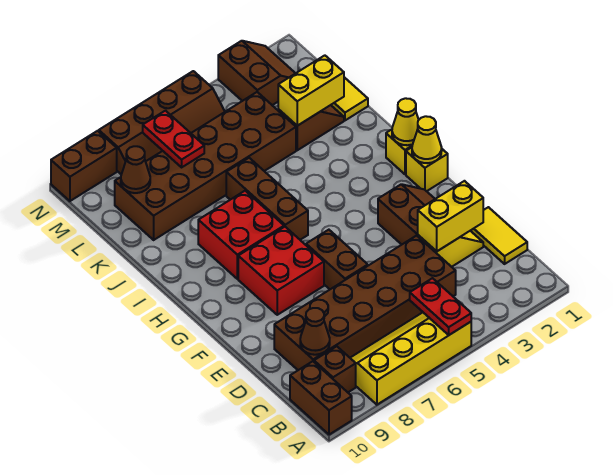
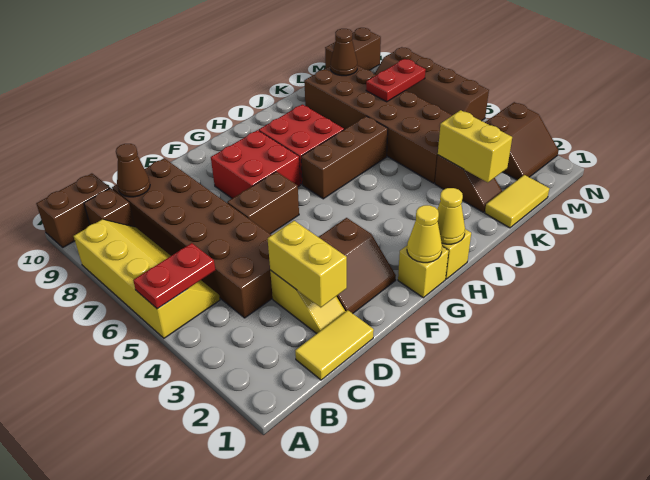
brown 1x2 brick [51,131,117,201] -> brown 1x2 brick turned to [325,28,381,70]

